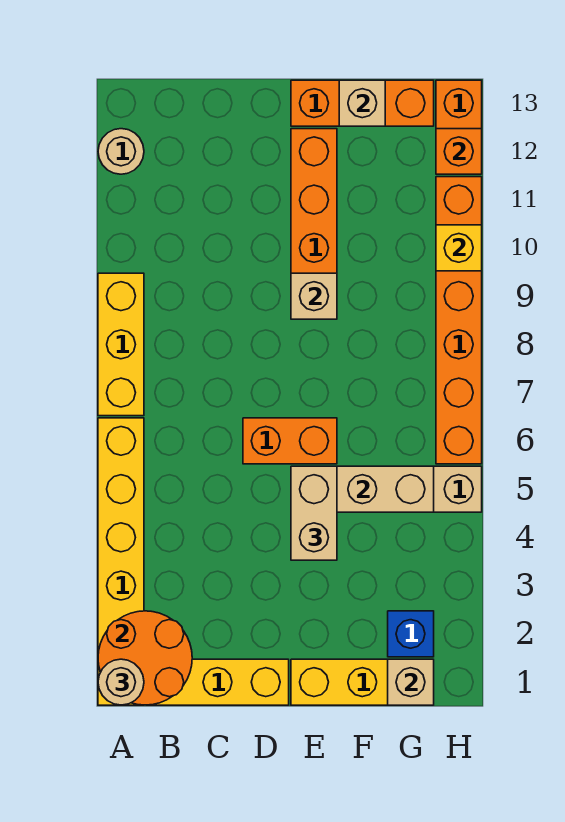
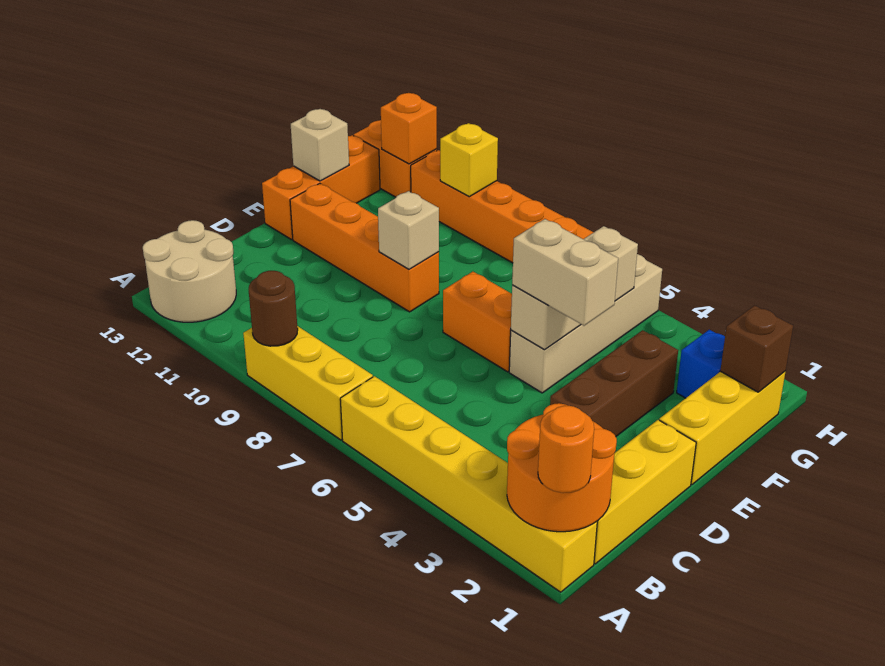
tan 1x1 round brick [98,659,144,705] -> orange 1x1 round brick [538,406,594,493]
none -> brown 1x1 round brick [249,271,298,346]
tan 1x1 round brick [98,129,144,174] -> tan 2x2 round brick [143,220,236,322]
none -> brown 1x3 brick [550,330,678,436]
orange 1x2 brick [243,418,337,464] -> orange 1x2 brick turned to [443,272,512,372]
tan 1x1 brick [388,659,434,705] -> brown 1x1 brick [720,305,793,392]

